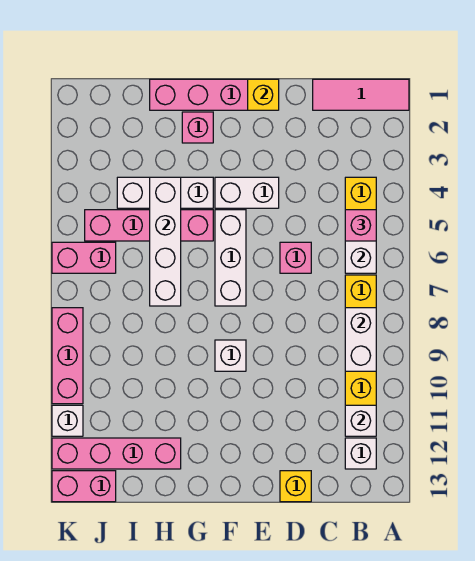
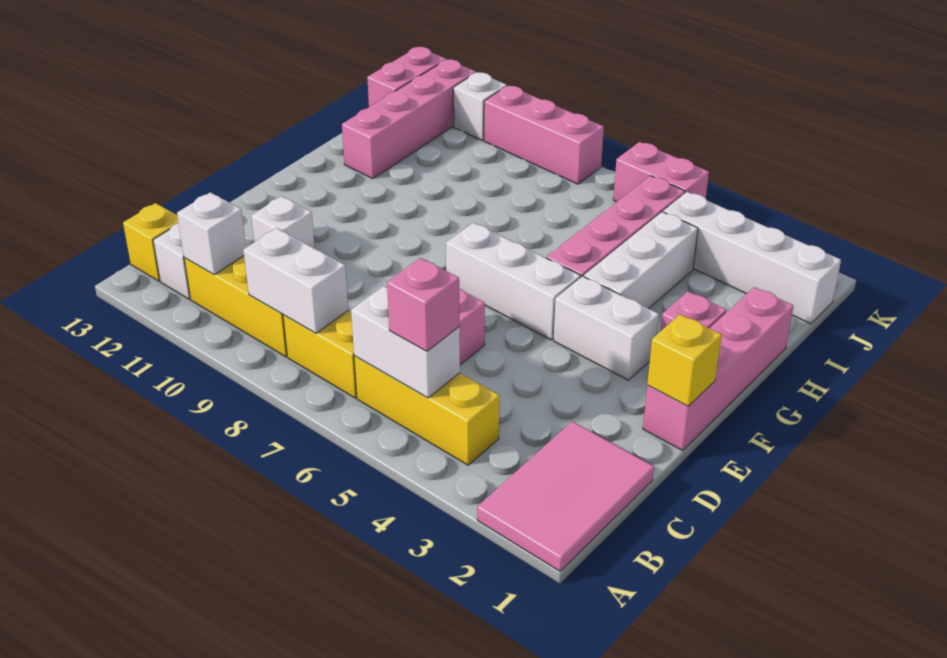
pink 1x3 tile [313,79,409,110] -> pink 2x3 tile [477,421,654,571]
yellow 1x1 brick [280,471,311,502] -> yellow 1x1 brick moved to [123,203,178,281]
white 1x2 brick [215,177,279,208] -> white 1x2 brick turned to [554,276,659,380]
white 1x1 brick [215,340,246,371] -> white 1x1 brick moved to [251,196,315,248]
white 1x4 brick [150,177,181,306] -> white 1x4 brick moved to [663,192,841,324]
pink 1x2 brick [52,242,116,273] -> pink 1x2 brick turned to [613,142,709,202]

